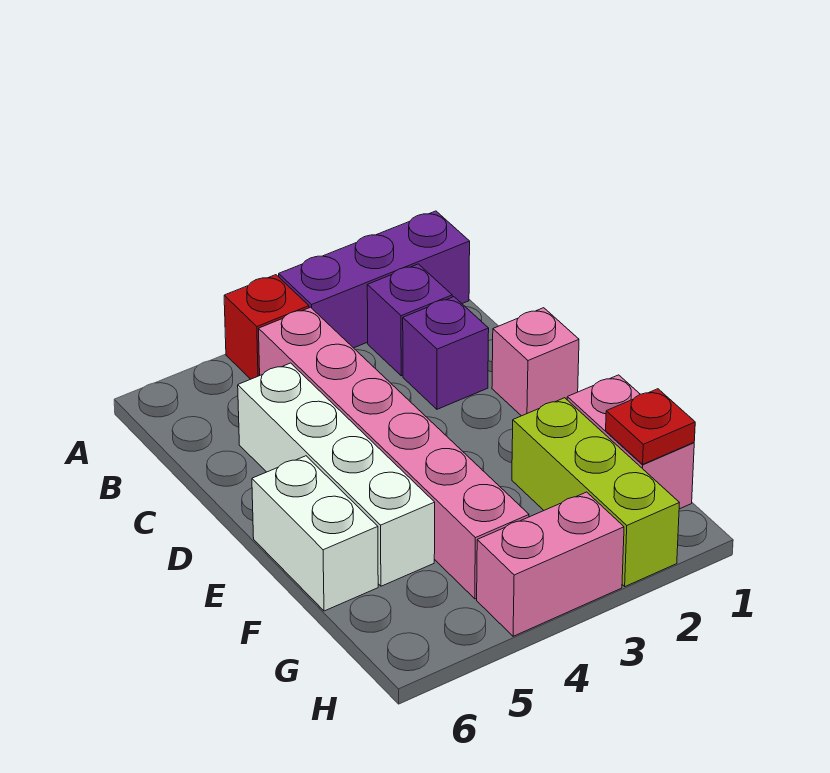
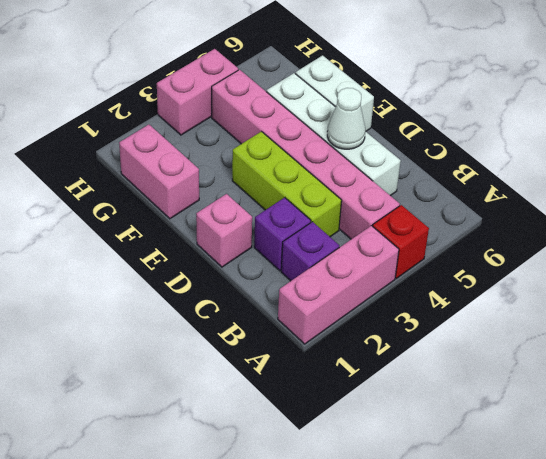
purple 1x3 brick [279,211,470,348] -> pink 1x3 brick [278,226,399,344]
none -> white 1x1 cone [327,88,365,149]
lime 1x3 brick [512,398,679,586] -> lime 1x3 brick moved to [232,132,342,237]
red 1x1 plate [606,389,695,464] -> none

